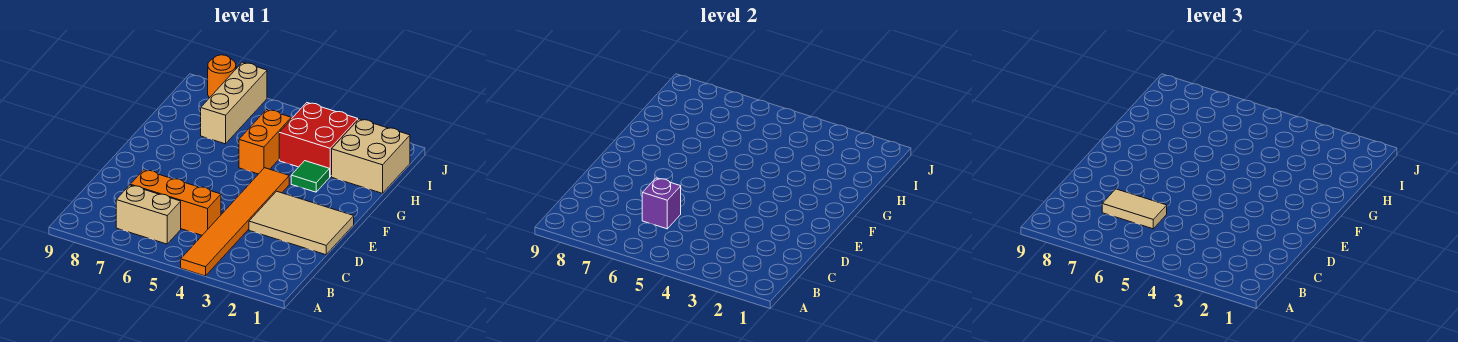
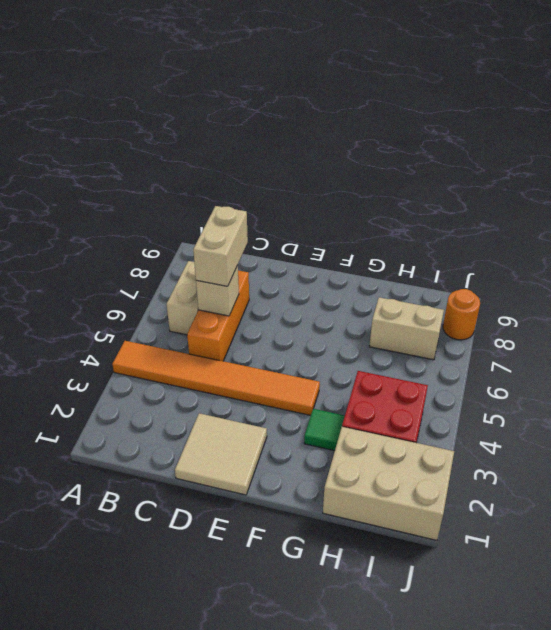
purple 1x1 brick [642,178,681,229] -> tan 1x1 brick [196,266,239,316]
tan 1x2 tile [1102,189,1167,229] -> tan 1x2 brick [193,206,248,286]
tan 2x3 tile [249,191,354,255] -> tan 2x2 tile [175,413,267,495]
orange 1x2 brick [239,110,291,174] -> none
tan 2x2 brick [332,119,410,193] -> tan 2x3 brick [323,427,454,540]
tan 1x3 brick [201,62,267,144] -> tan 1x2 brick [369,297,444,360]

